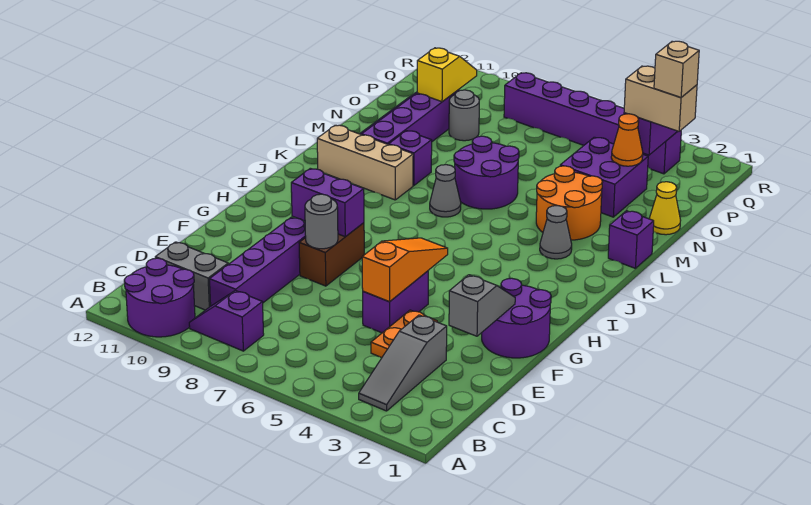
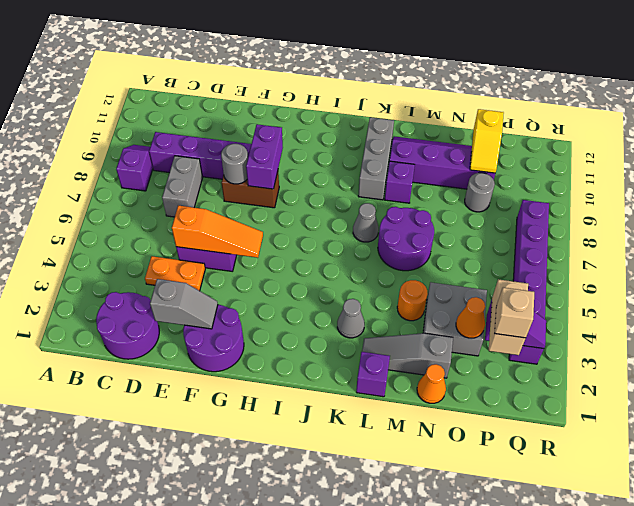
purple 2x2 round brick [124,258,195,337] -> purple 2x2 round brick moved to [96,292,159,359]
grey 1x3 slope [359,315,447,411] -> grey 1x3 slope moved to [362,333,453,378]
grey 1x2 brick [155,242,228,310] -> grey 1x2 brick moved to [162,156,203,217]
tan 1x3 brick [317,125,413,200] -> grey 1x3 brick [358,117,394,200]
orange 2x2 round brick [536,166,603,240] -> orange 1x1 round brick [397,280,428,321]
yellow 1x1 cone [649,182,681,235] -> orange 1x1 cone [417,364,446,403]
purple 2x2 brick [560,137,648,217] -> grey 2x2 brick [423,282,487,356]
yellow 1x2 slope [417,48,477,102] -> yellow 1x2 slope turned to [470,109,504,173]

